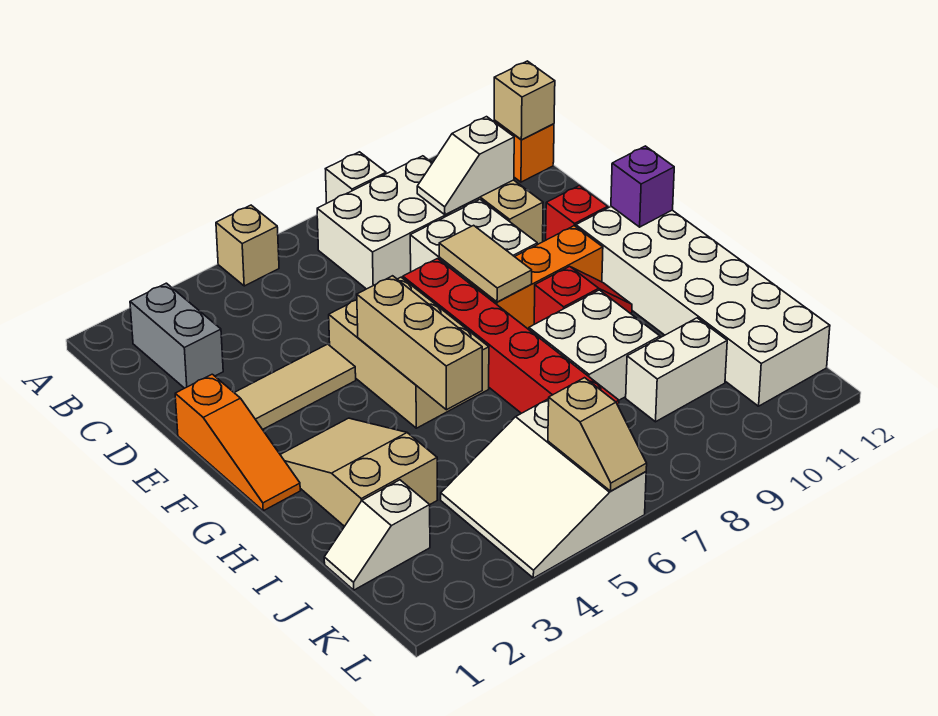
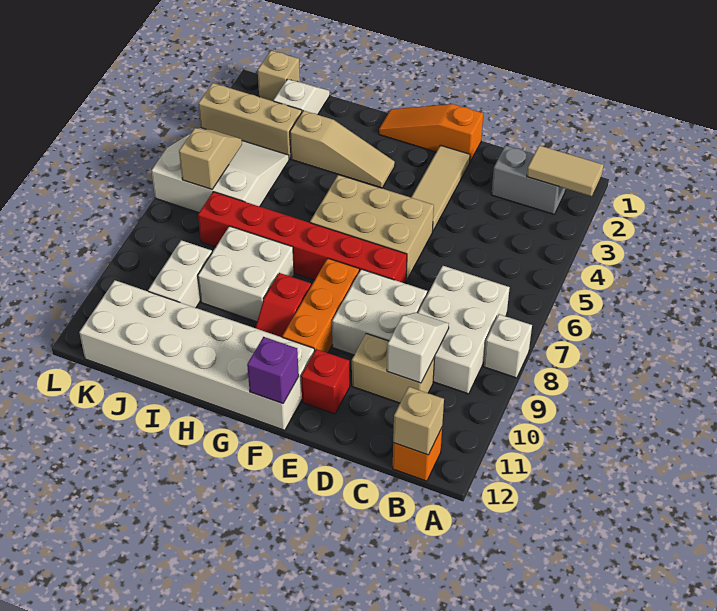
tan 1x1 brick [216,205,279,286] -> tan 1x1 brick moved to [258,50,300,101]
tan 1x2 tile [439,225,532,302] -> tan 1x2 tile moved to [527,145,604,196]
tan 1x3 brick [357,276,482,410] -> tan 1x3 brick moved to [198,83,302,159]
tan 2x3 slope [280,418,437,526] -> tan 1x3 slope [290,111,395,188]
tan 1x2 slope [548,378,647,491] -> tan 1x2 slope turned to [179,128,242,189]

